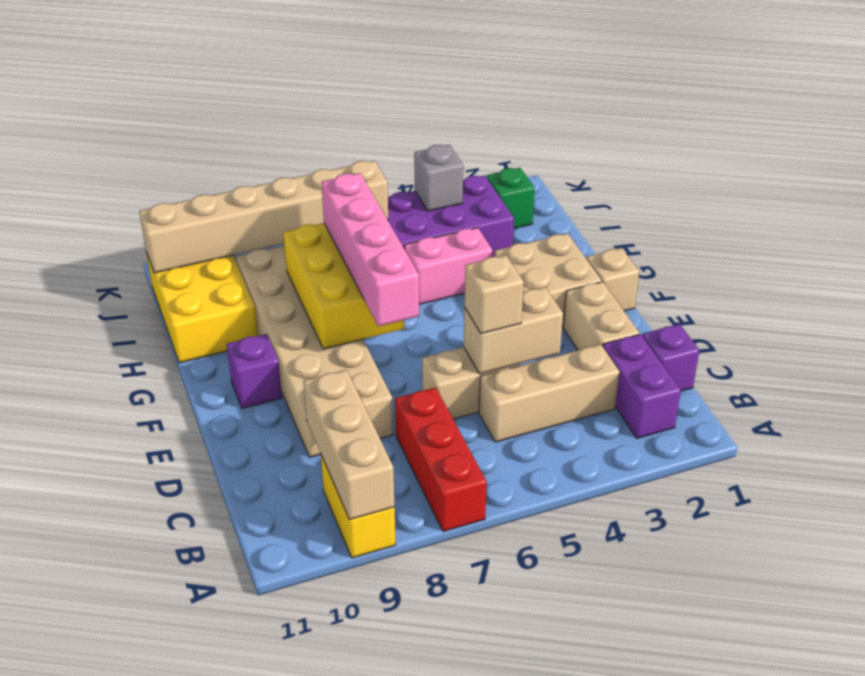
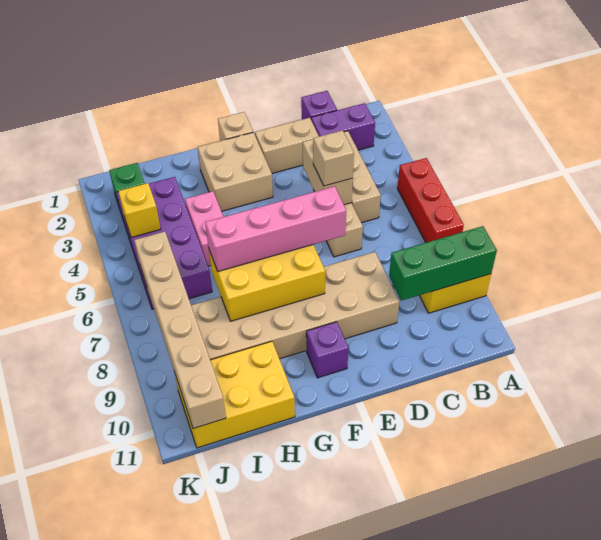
red 1x3 brick [395,388,487,532] -> red 1x3 brick turned to [397,158,464,243]
tan 1x3 brick [303,370,394,520] -> green 1x3 brick [389,226,497,301]
grey 1x1 brick [414,145,463,211] -> yellow 1x1 brick [118,183,161,238]

